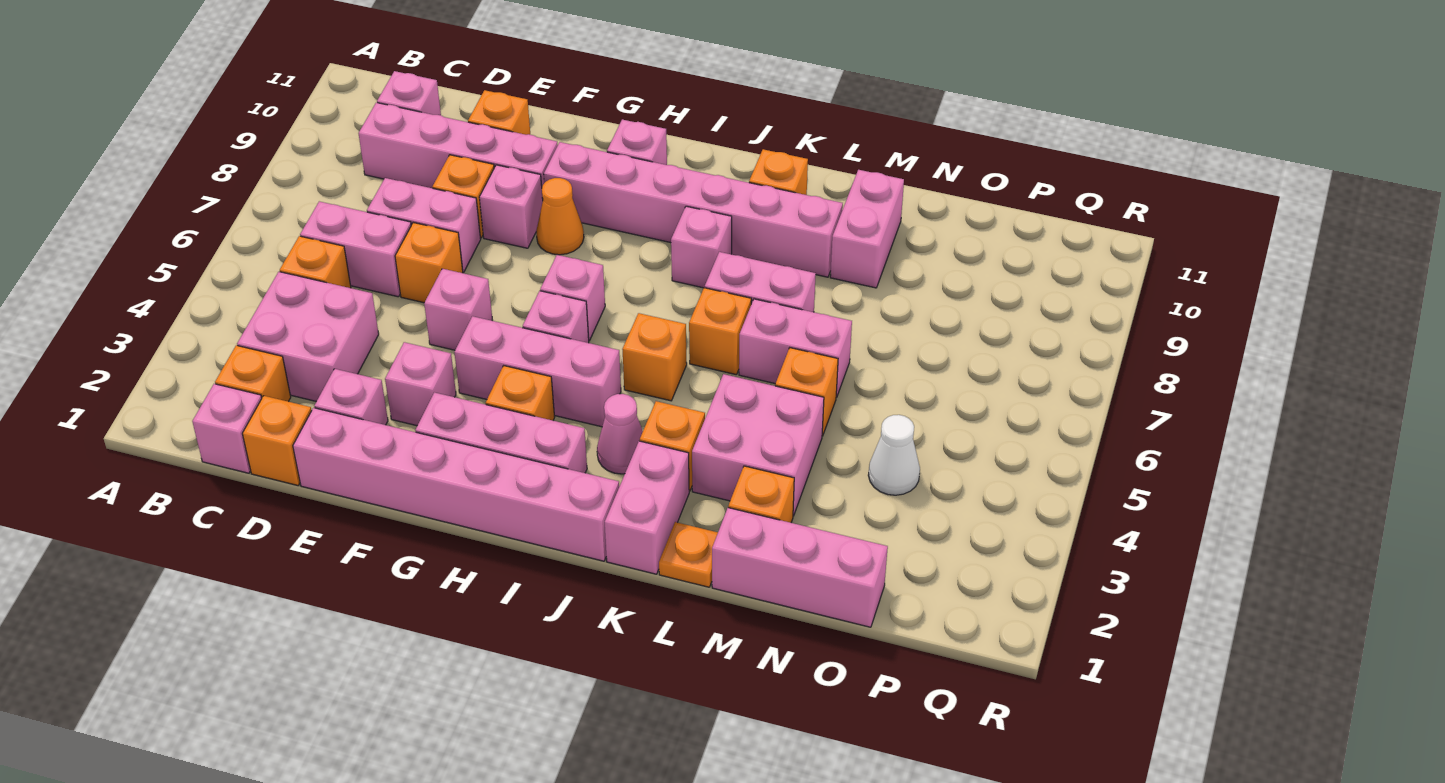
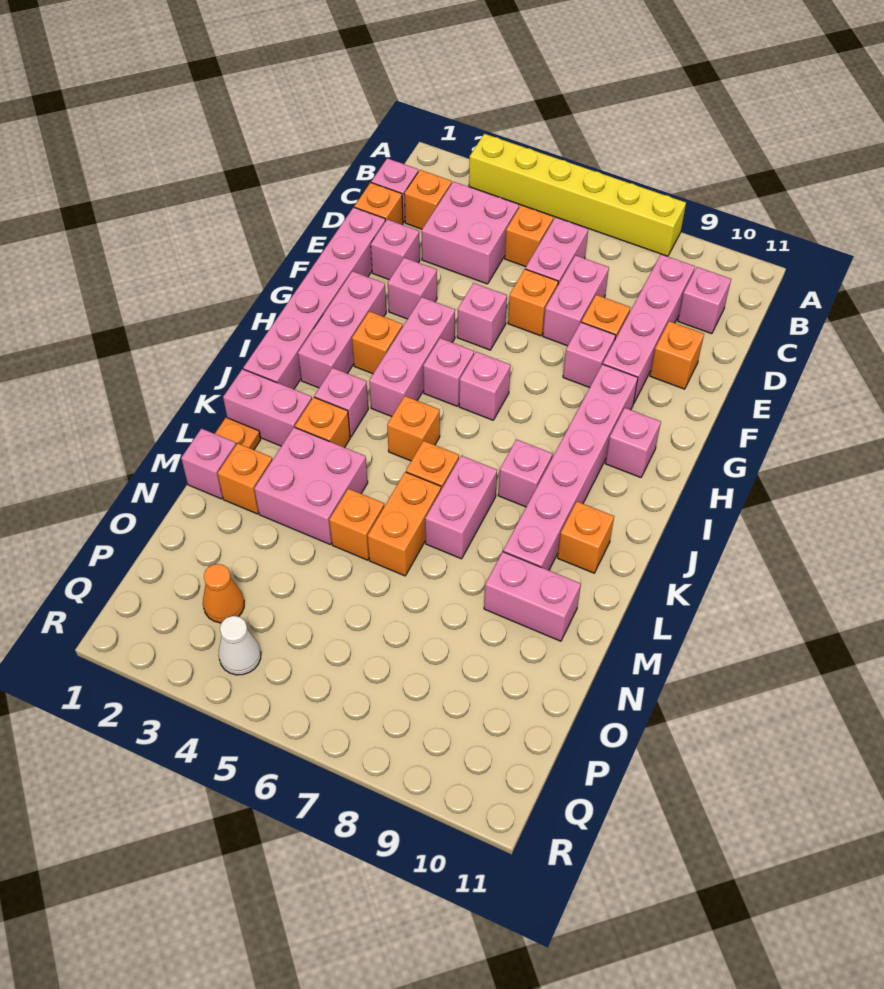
none -> yellow 1x6 brick [469,134,686,256]
orange 1x1 cone [536,178,584,255] -> orange 1x1 cone moved to [203,564,244,623]
pink 1x1 cone [597,394,643,474] -> pink 1x1 brick [314,368,368,437]
pink 1x2 brick [739,299,852,397] -> orange 1x2 brick [368,472,441,576]
pink 1x3 brick [712,508,888,627] -> pink 1x1 brick [181,429,236,499]
white 1x1 cone [868,415,920,495] -> white 1x1 cone moved to [218,616,261,675]

